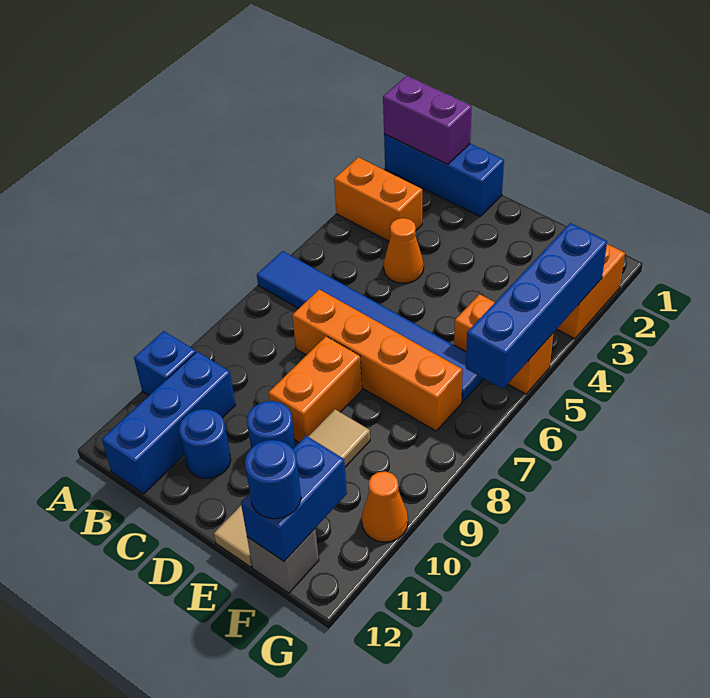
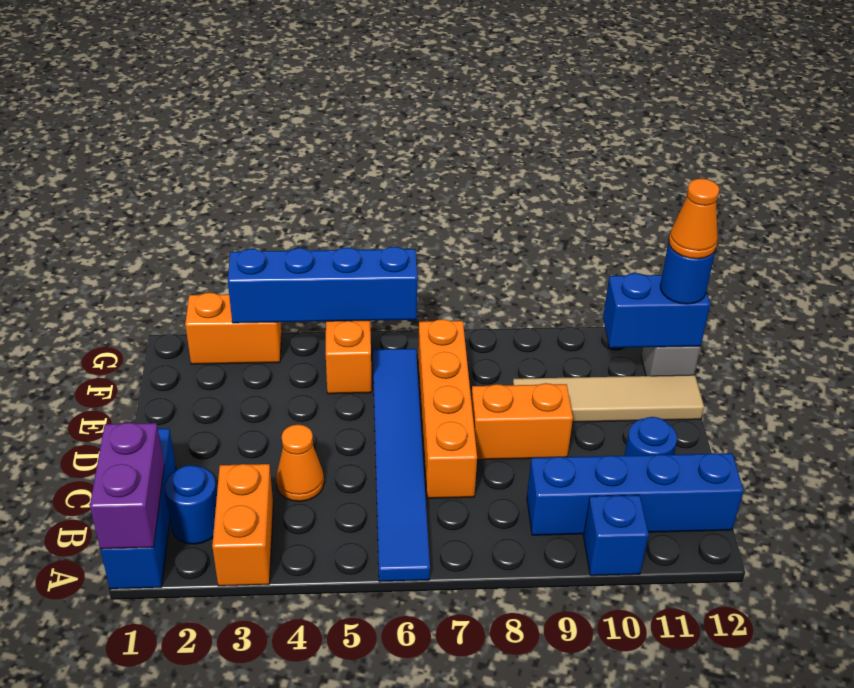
blue 1x3 brick [102,352,235,494] -> blue 1x4 brick [527,453,744,535]
blue 1x1 round brick [247,401,295,448] -> blue 1x1 round brick moved to [164,465,217,544]
orange 1x1 cone [362,471,408,542] -> orange 1x1 cone moved to [669,179,719,259]

